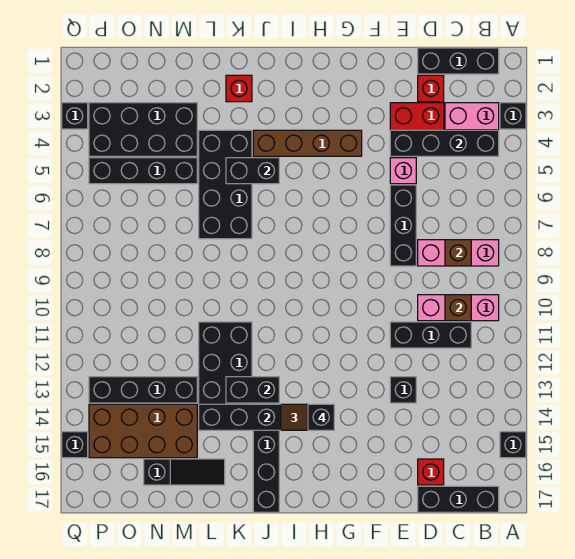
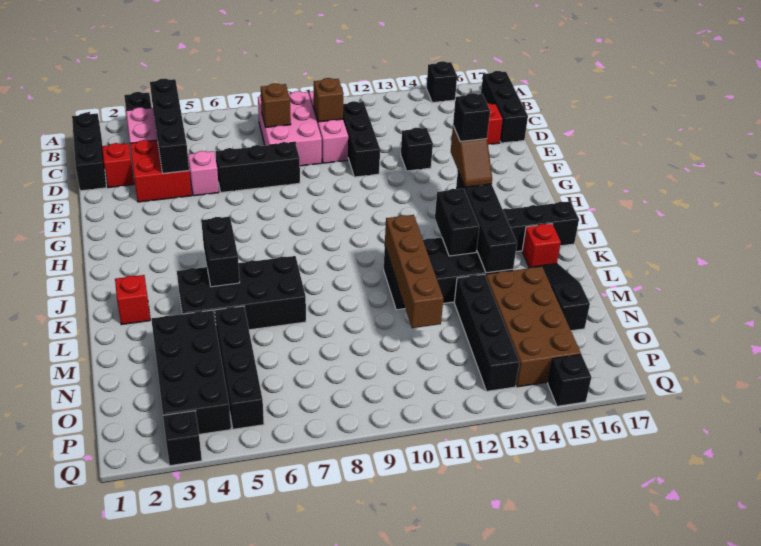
pink 1x3 brick [418,240,499,266] -> pink 2x3 brick [258,91,322,166]
brown 1x4 brick [253,130,362,156] -> brown 1x4 brick moved to [385,215,443,328]
none -> red 1x1 brick [522,224,561,268]

